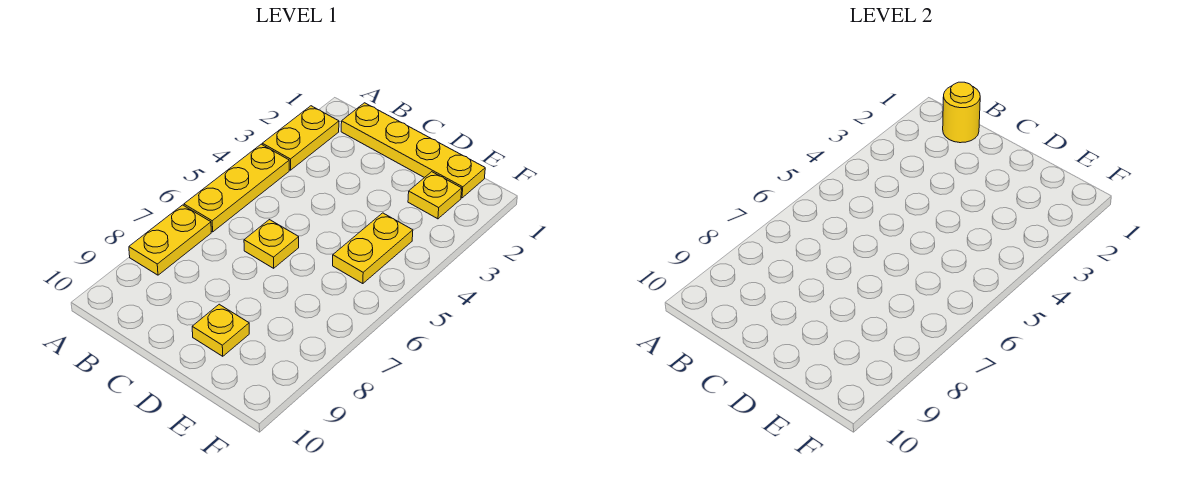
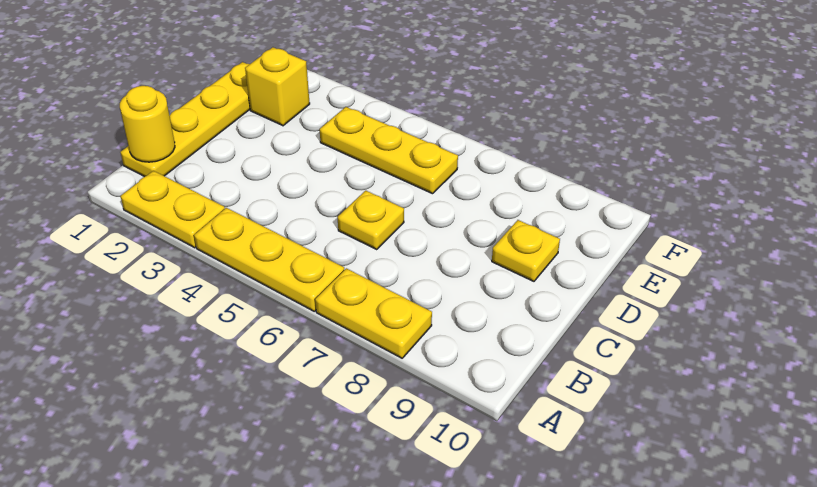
yellow 1x1 plate [408,172,462,219] -> yellow 1x1 brick [245,47,310,126]
yellow 1x2 plate [333,213,413,284] -> yellow 1x3 plate [320,107,458,194]

